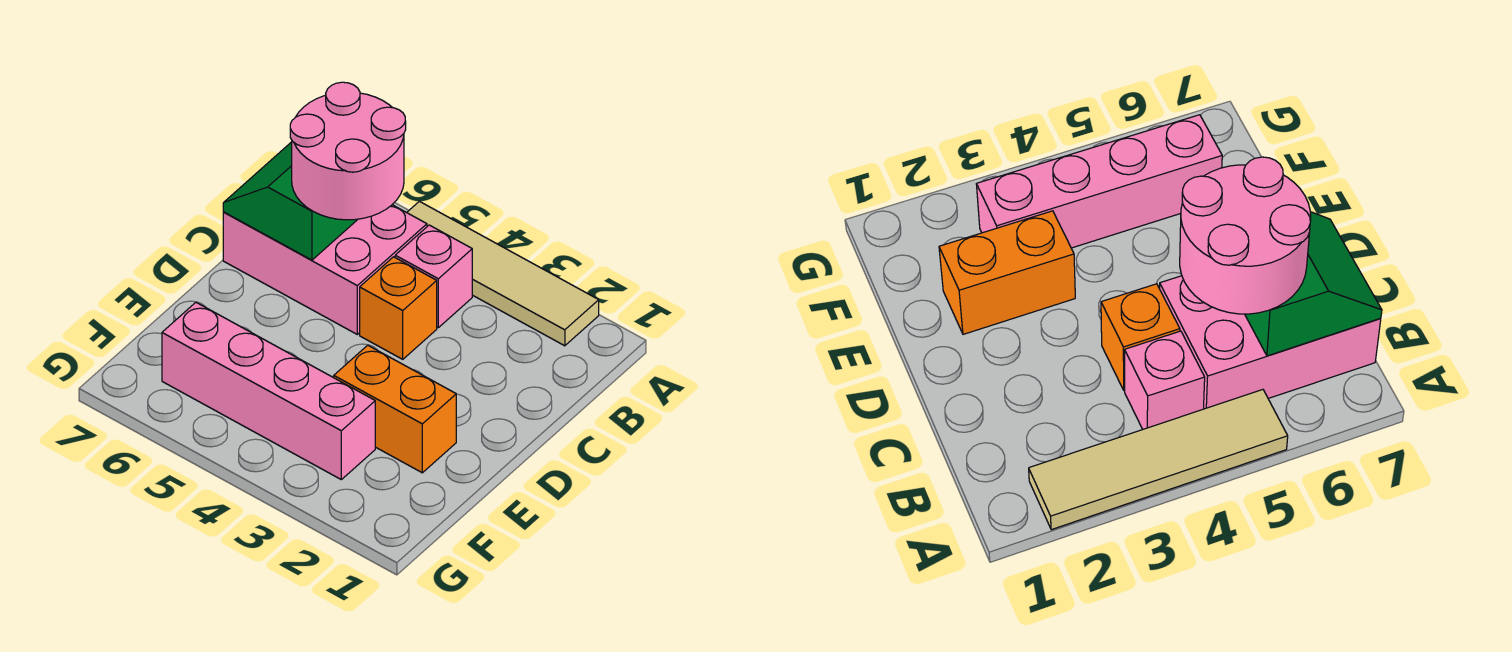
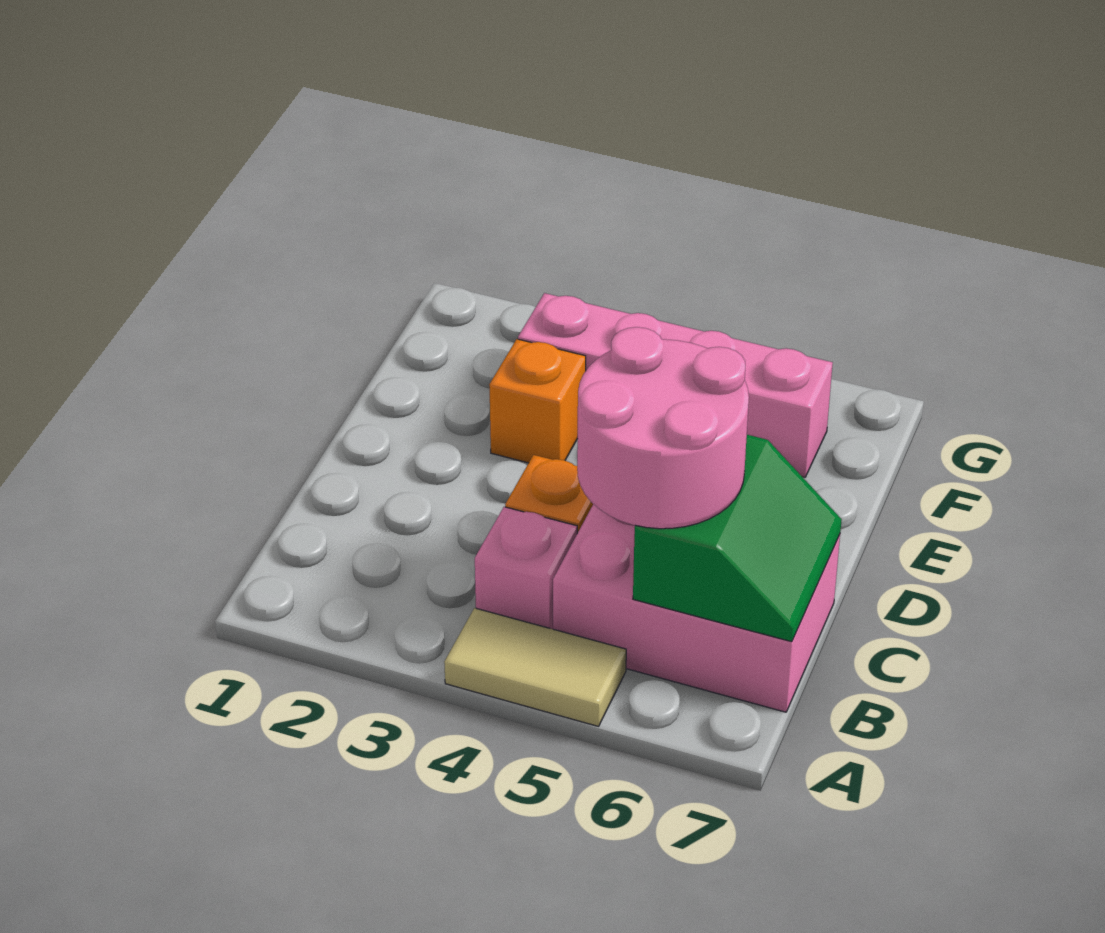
tan 1x4 tile [407,201,599,346] -> tan 1x2 tile [444,608,626,726]
orange 1x2 brick [334,345,456,473] -> orange 1x1 brick [489,339,586,463]

